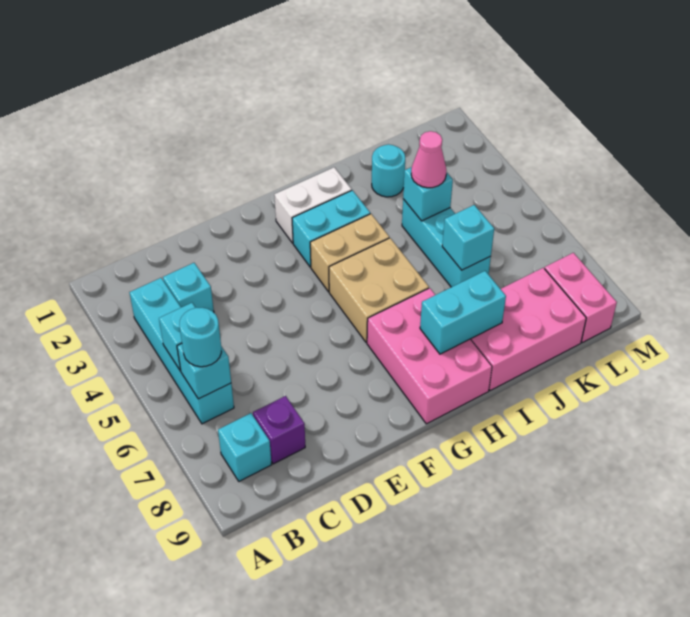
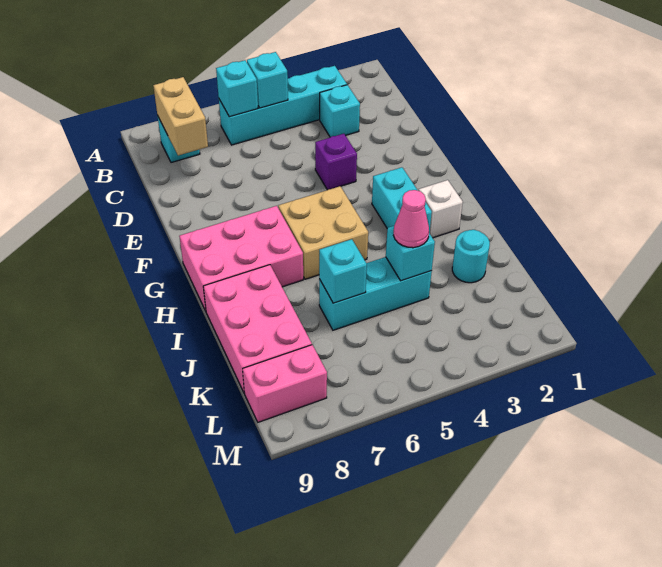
cyan 1x1 round brick [180,308,221,367] -> none
purple 1x1 brick [253,396,305,464] -> purple 1x1 brick moved to [315,134,357,190]
white 1x2 brick [274,167,352,243] -> white 1x1 brick [419,180,463,238]
tan 1x2 brick [310,214,389,292] -> tan 1x2 brick moved to [153,77,208,155]
cyan 1x2 brick [420,271,506,354] -> none

